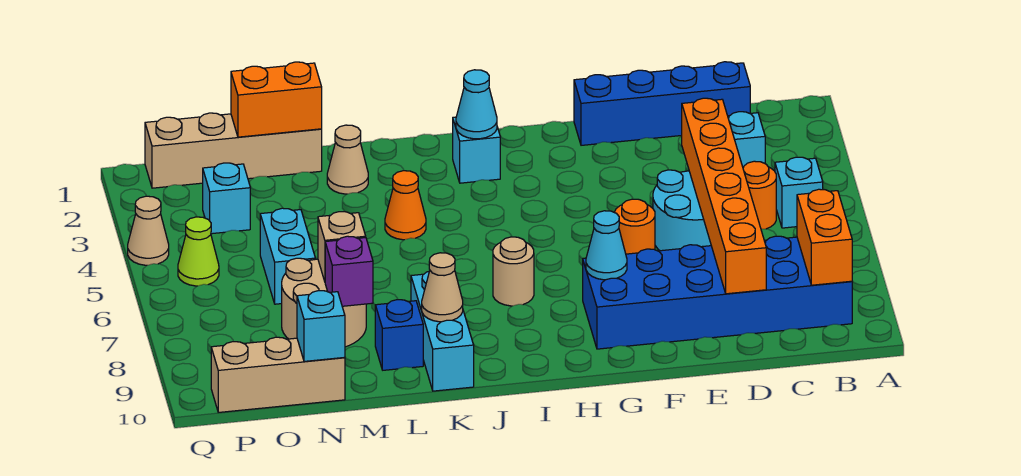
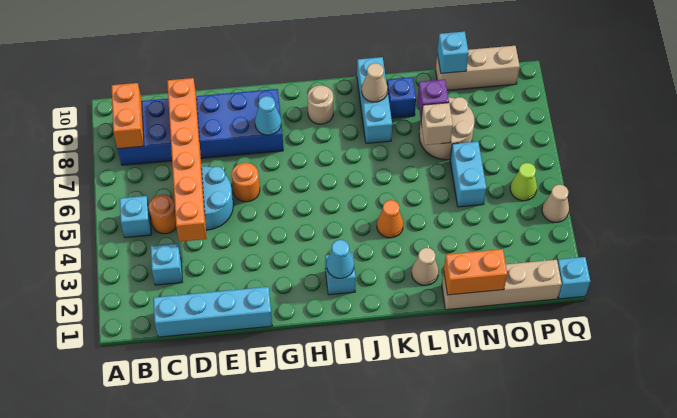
blue 1x4 brick [574,62,750,145] -> cyan 1x4 brick [153,287,272,337]
tan 1x1 round brick [493,237,534,306] -> tan 1x1 round brick moved to [307,85,333,124]
cyan 1x1 brick [203,163,250,234] -> cyan 1x1 brick moved to [558,257,590,299]

